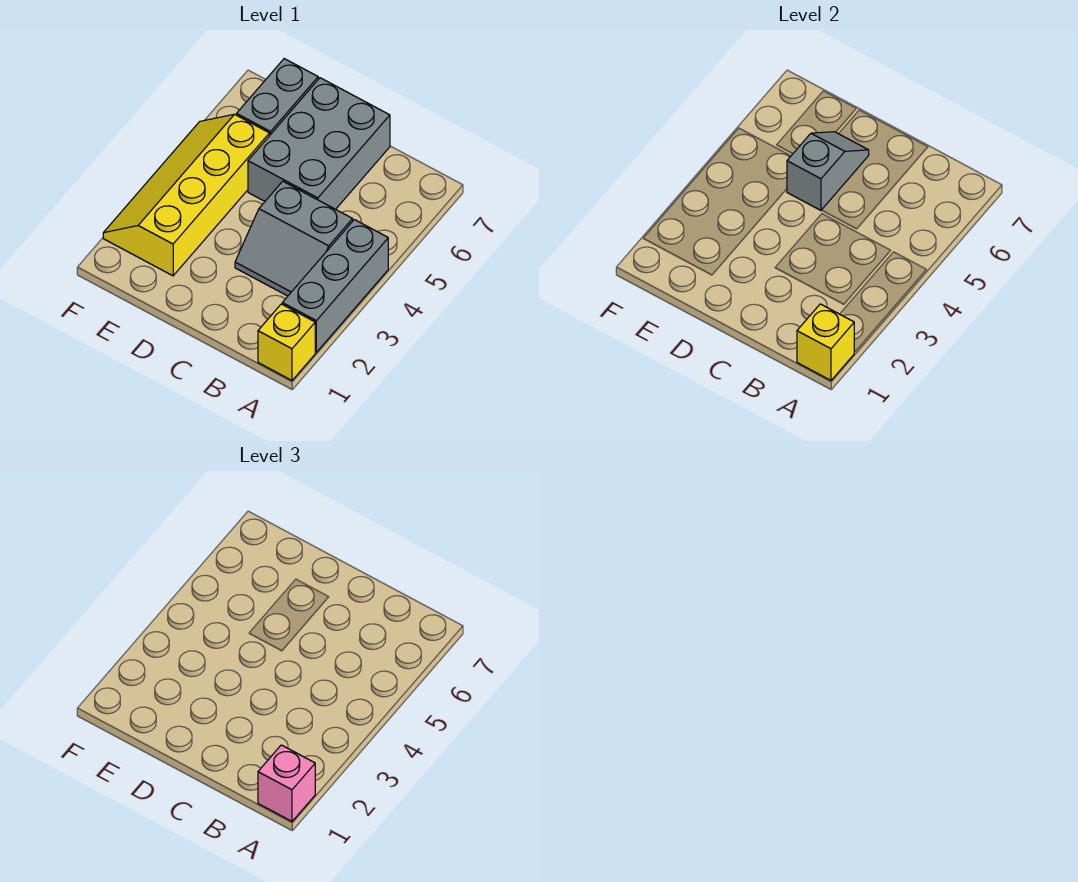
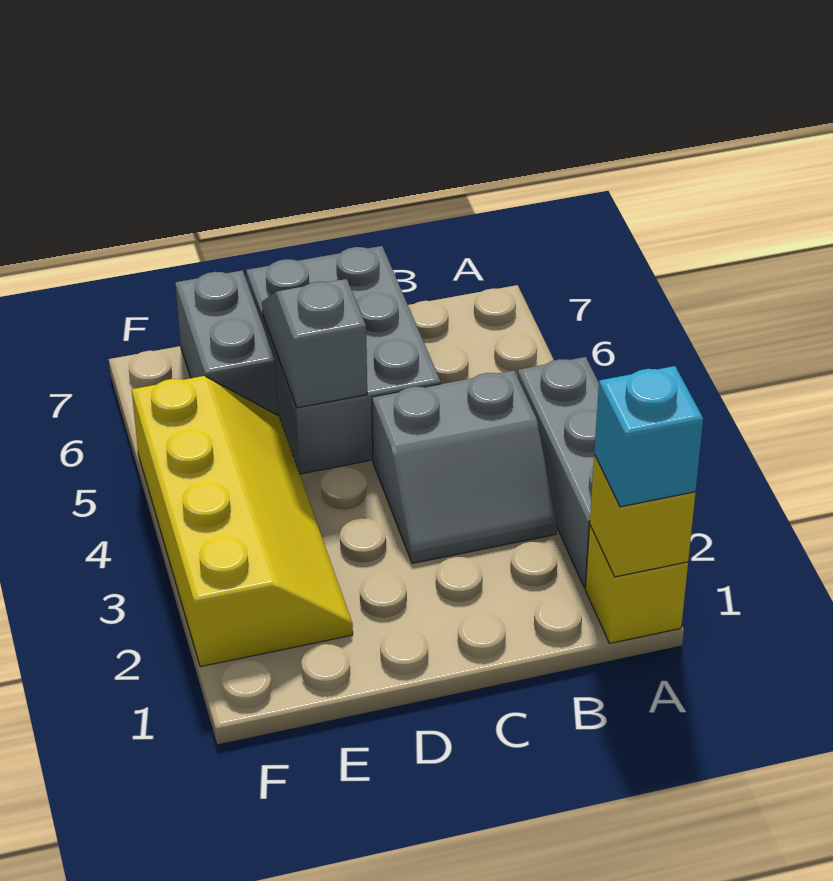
pink 1x1 brick [258,745,315,821] -> cyan 1x1 brick [594,366,703,507]
yellow 2x4 slope [103,114,269,276] -> yellow 2x4 slope turned to [132,376,353,667]

